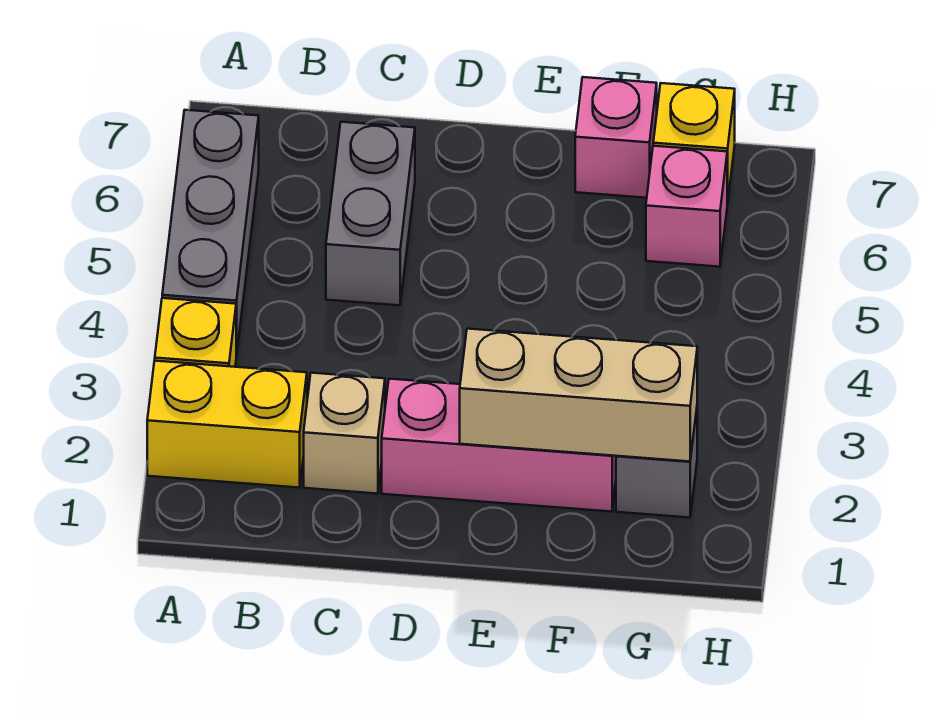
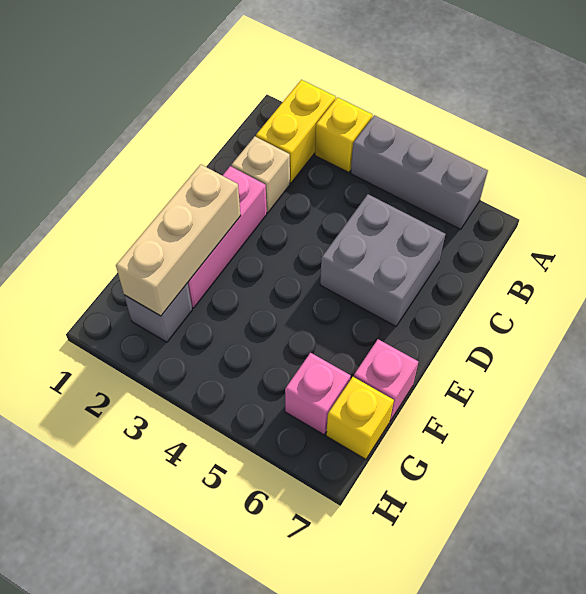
grey 1x2 brick [326,122,415,305] -> grey 2x2 brick [320,194,445,326]

